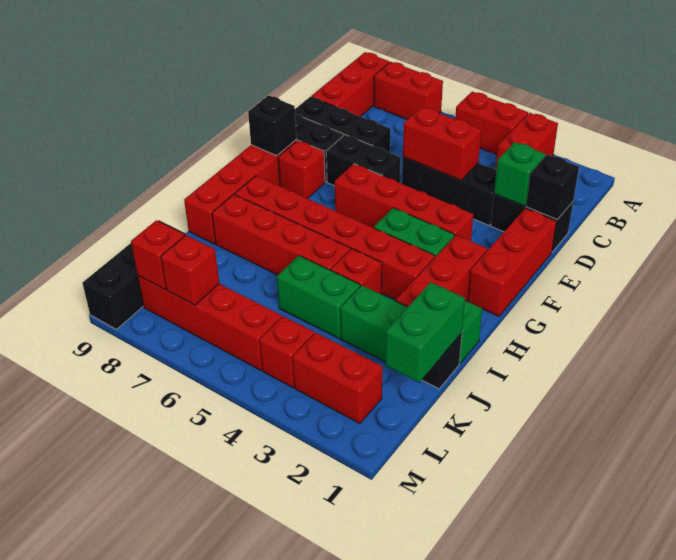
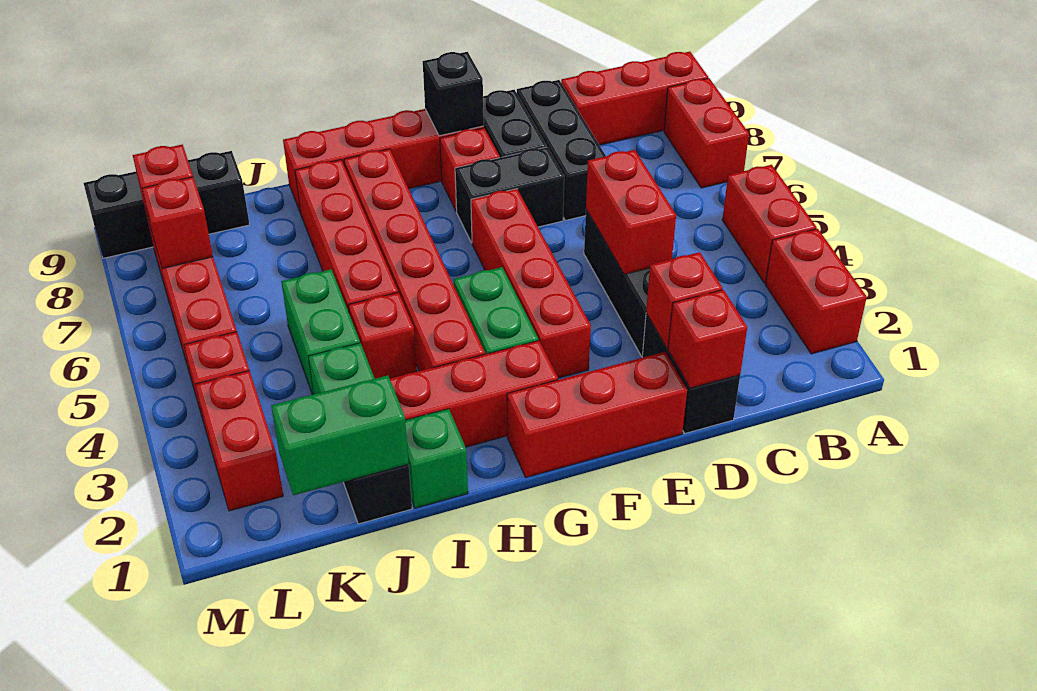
red 1x2 brick [495,113,558,170] -> red 1x2 brick turned to [765,229,867,354]
black 1x1 brick [526,155,579,219] -> red 1x1 brick [668,290,747,388]
green 1x1 brick [494,142,546,206] -> red 1x1 brick [646,252,722,348]
black 1x2 brick [326,135,401,186] -> black 1x2 brick turned to [455,147,564,243]

